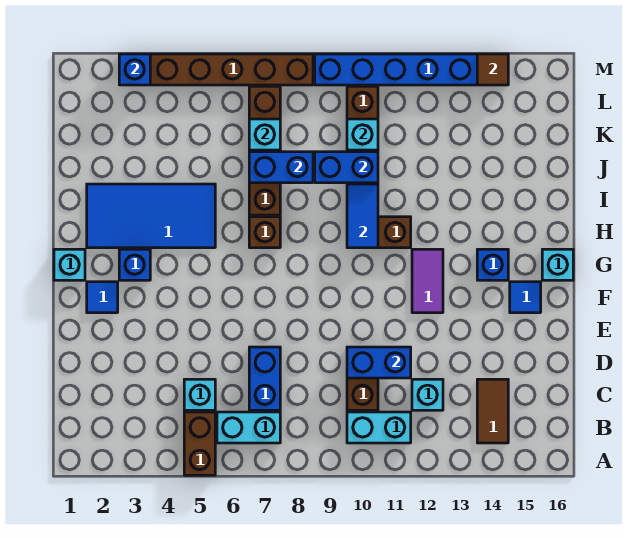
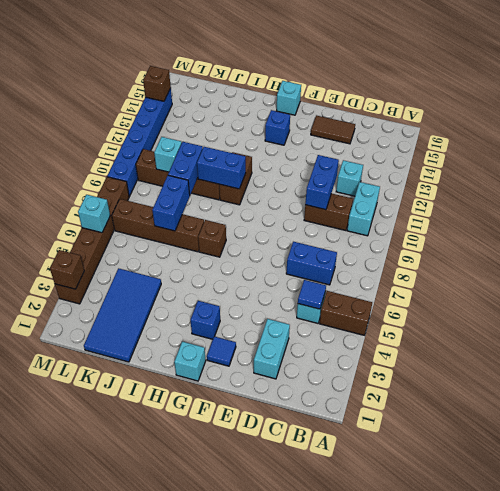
cyan 1x2 brick [217,412,280,443] -> cyan 1x2 brick moved to [254,319,290,379]
brown 1x2 tile [477,379,508,443] -> brown 1x2 tile moved to [311,115,355,144]
purple 1x2 tile [412,249,443,313] -> none
blue 1x1 tile [510,282,541,313] -> blue 1x1 tile moved to [298,280,326,309]
blue 2x4 tile [87,184,215,248] -> blue 2x4 tile moved to [84,268,161,362]
blue 1x2 tile [347,184,378,248] -> blue 1x2 brick [197,147,246,189]
cyan 1x1 brick [249,119,280,150] -> cyan 1x1 brick moved to [78,195,110,233]
blue 1x1 brick [119,54,150,85] -> brown 1x1 brick [50,250,84,289]
brown 1x1 tile [477,54,508,85] -> brown 1x1 brick [143,66,171,101]

